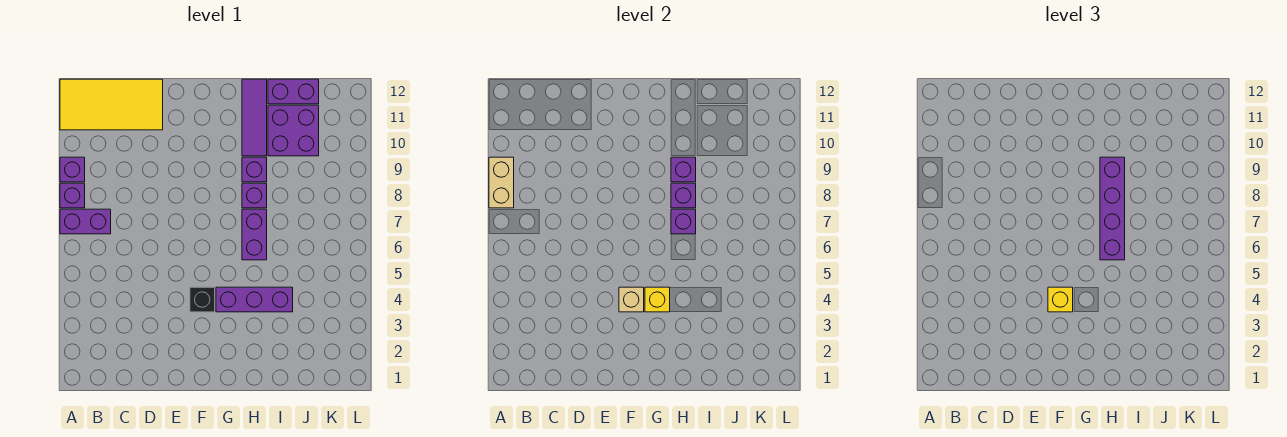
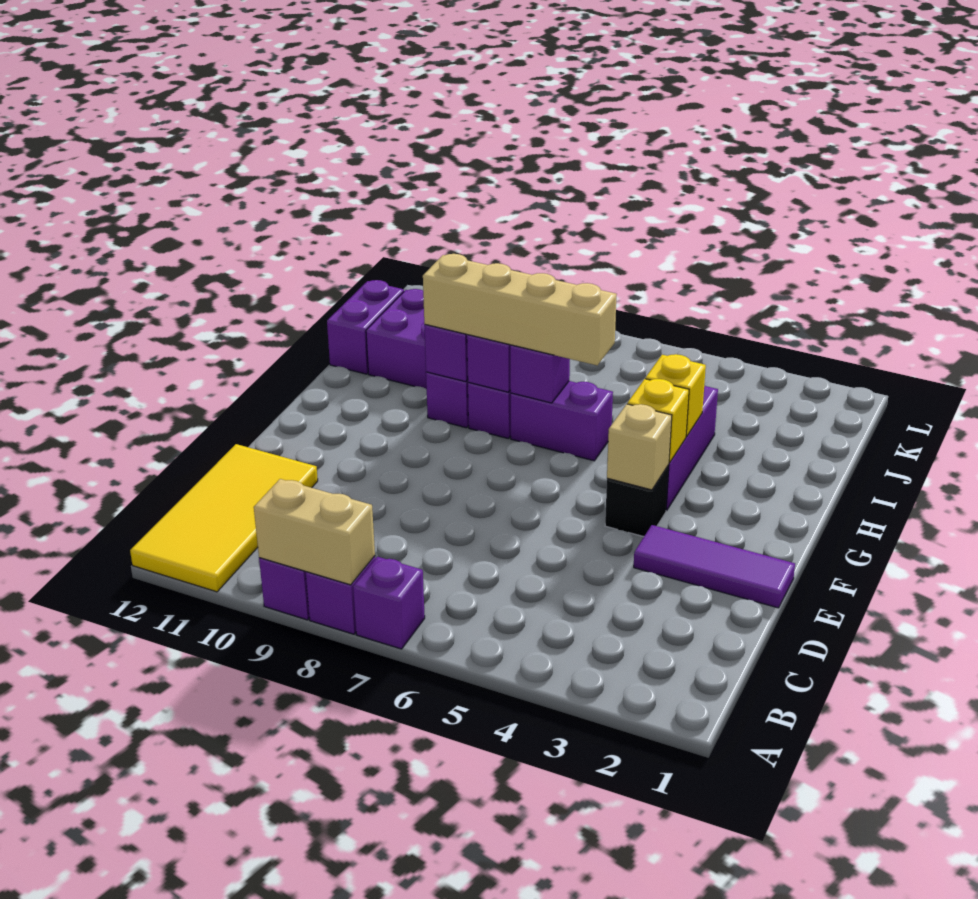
purple 1x2 brick [60,209,111,234] -> purple 1x1 brick [353,557,425,649]
yellow 1x1 brick [1048,287,1073,312] -> yellow 1x1 brick moved to [645,354,706,437]
purple 1x4 brick [1100,157,1125,260] -> tan 1x4 brick [423,254,617,365]
purple 1x3 tile [242,79,267,156] -> purple 1x3 tile moved to [634,525,795,608]

